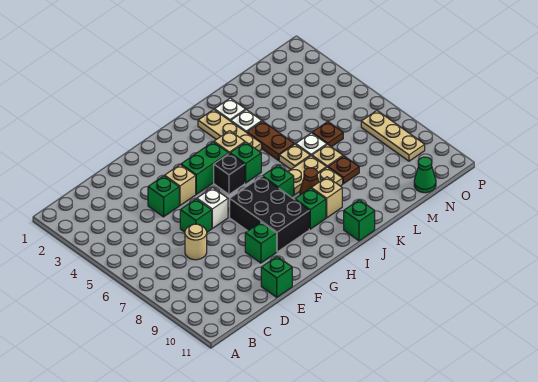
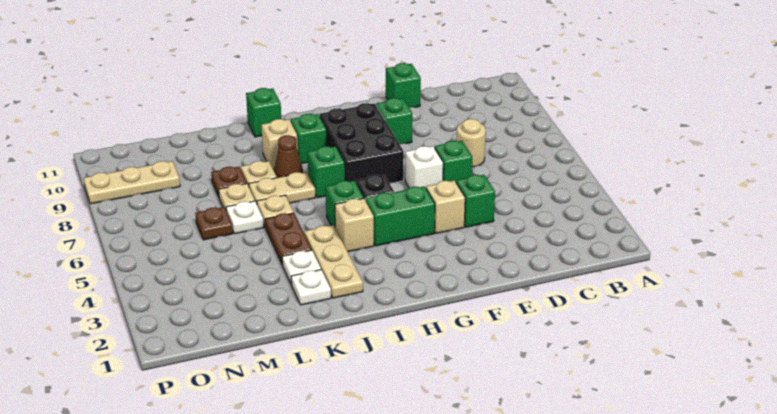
green 1x1 cone [414,157,436,193] -> none
tan 1x3 plate [361,111,425,161] -> tan 1x3 plate turned to [84,161,180,204]

